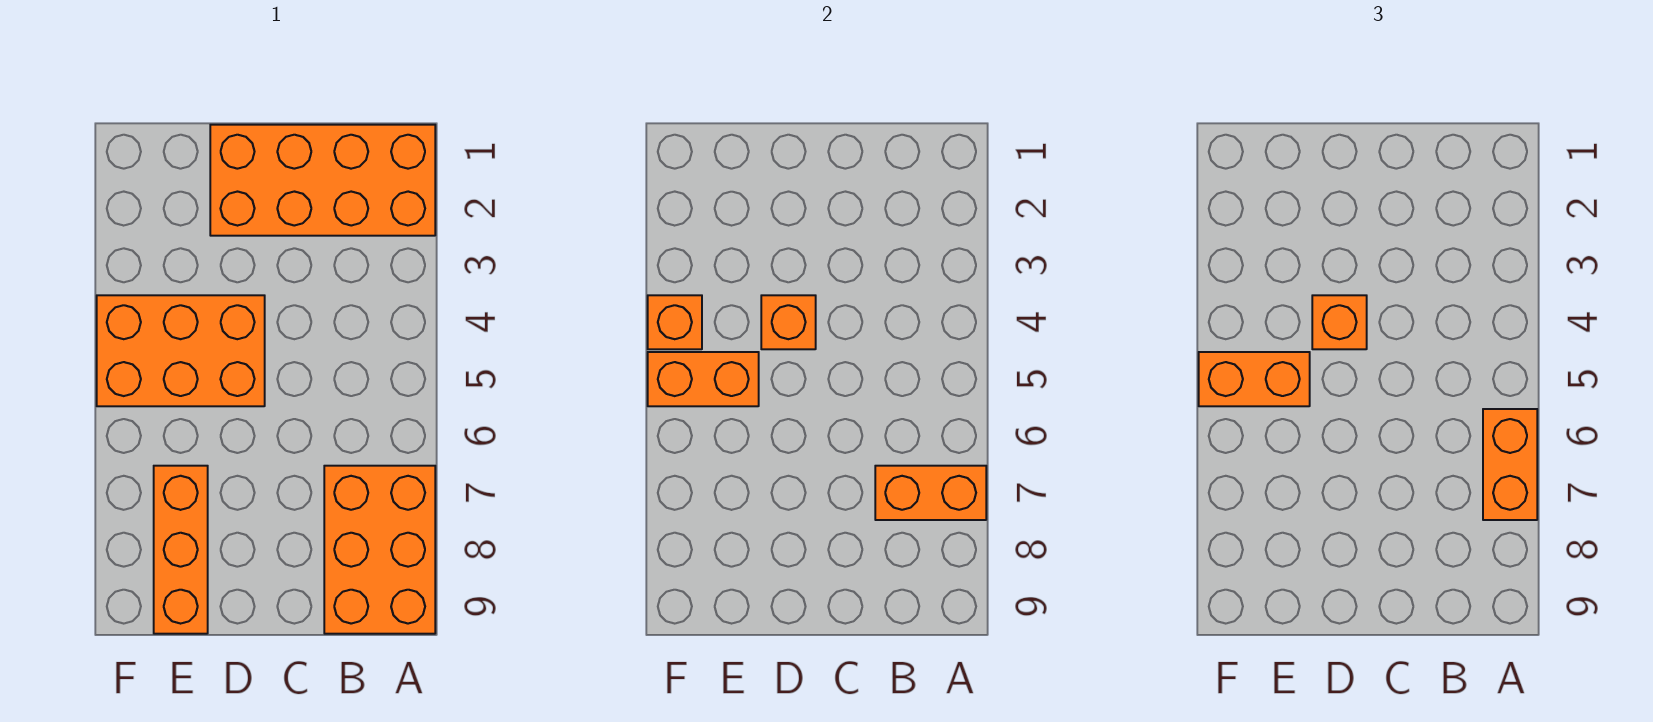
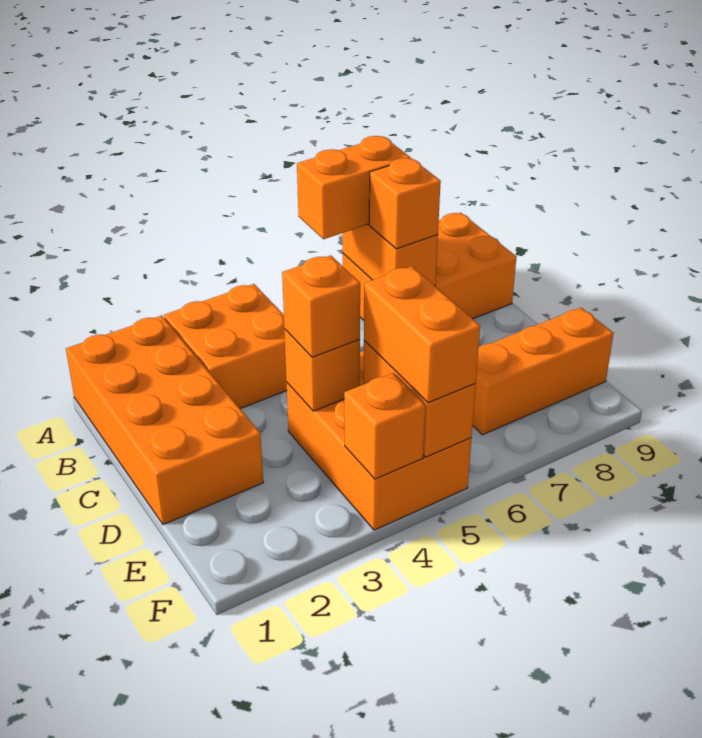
none -> orange 2x2 brick [164,284,287,409]
none -> orange 1x1 brick [369,158,441,249]

